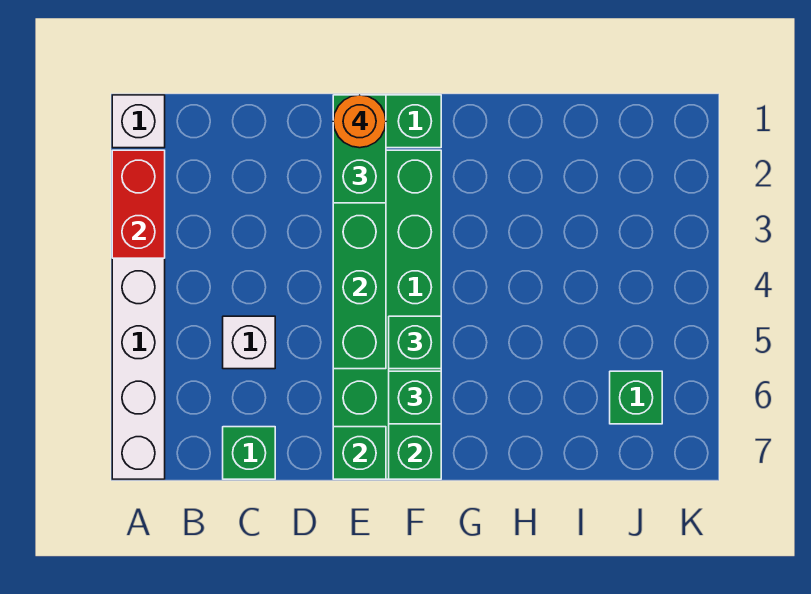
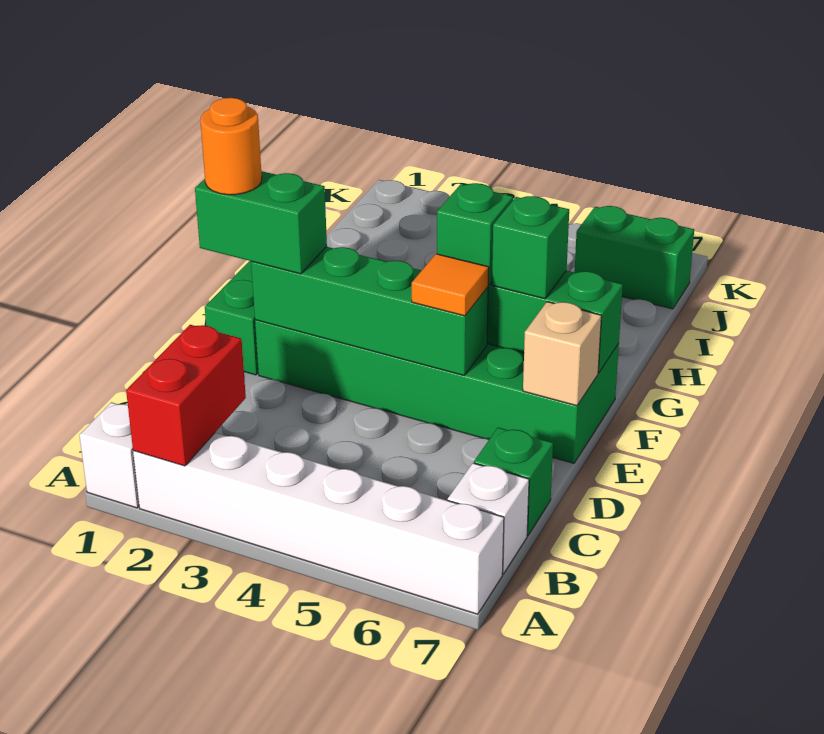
red 1x2 brick [112,150,165,258] -> red 1x2 brick turned to [126,325,246,466]
white 1x1 brick [223,316,275,369] -> white 1x1 brick moved to [448,463,529,574]
none -> orange 1x1 tile [412,254,489,316]
green 1x1 brick [333,427,386,479] -> tan 1x1 brick [523,302,601,406]
green 1x1 brick [610,371,662,424] -> green 1x2 brick [575,206,694,309]

